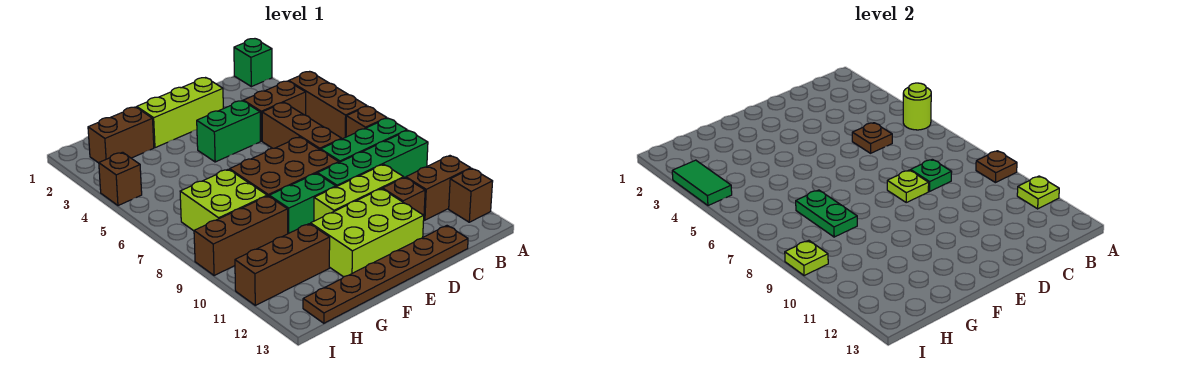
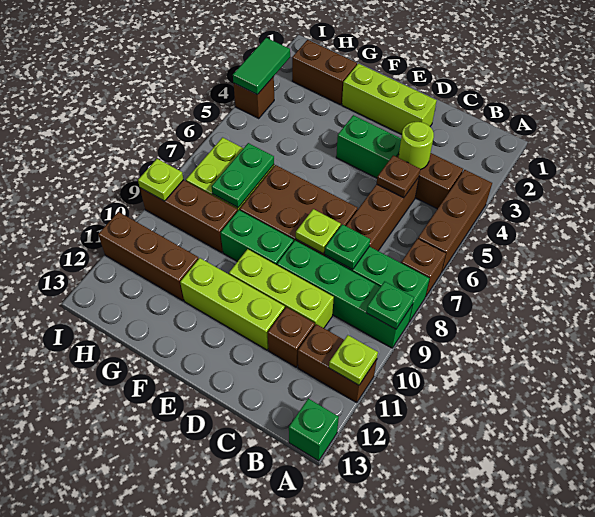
green 1x1 brick [234,39,272,87] -> green 1x1 brick moved to [289,399,339,461]
lime 1x1 round brick [903,83,931,130] -> lime 1x1 round brick moved to [399,122,434,170]
brown 1x1 plate [976,151,1017,183] -> green 1x1 plate [367,281,414,329]
brown 1x1 brick [449,168,493,222] -> none
brown 1x6 plate [303,226,468,323] -> none
lime 2x3 brick [311,189,424,277] -> lime 1x3 brick [180,258,285,350]

